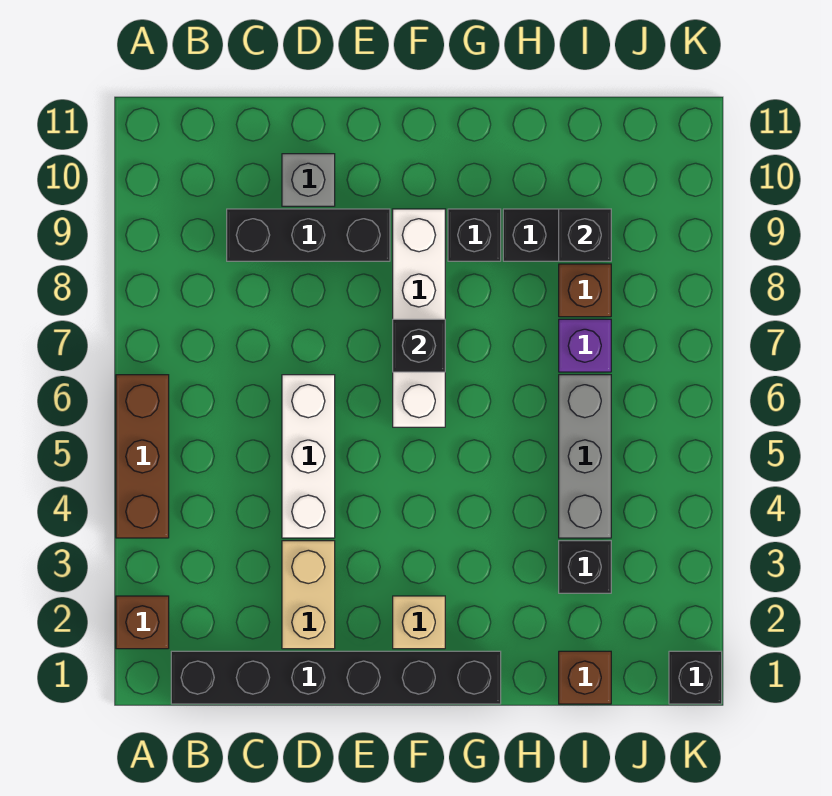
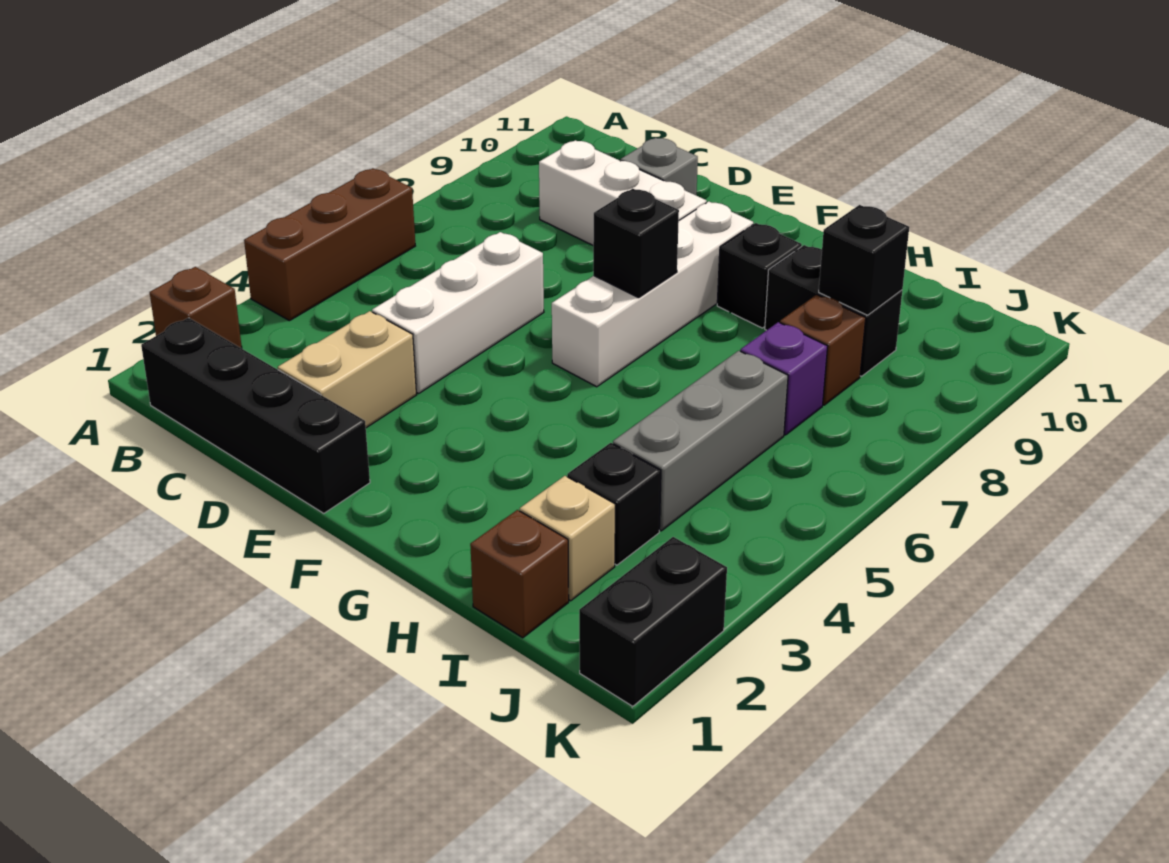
black 1x6 brick [171,651,501,704] -> black 1x4 brick [141,318,370,513]
black 1x3 brick [227,209,390,261] -> white 1x3 brick [539,140,707,245]
tan 1x1 brick [393,596,445,649] -> tan 1x1 brick moved to [520,476,616,601]
black 1x1 brick [669,651,722,704] -> black 1x2 brick [579,537,727,706]

